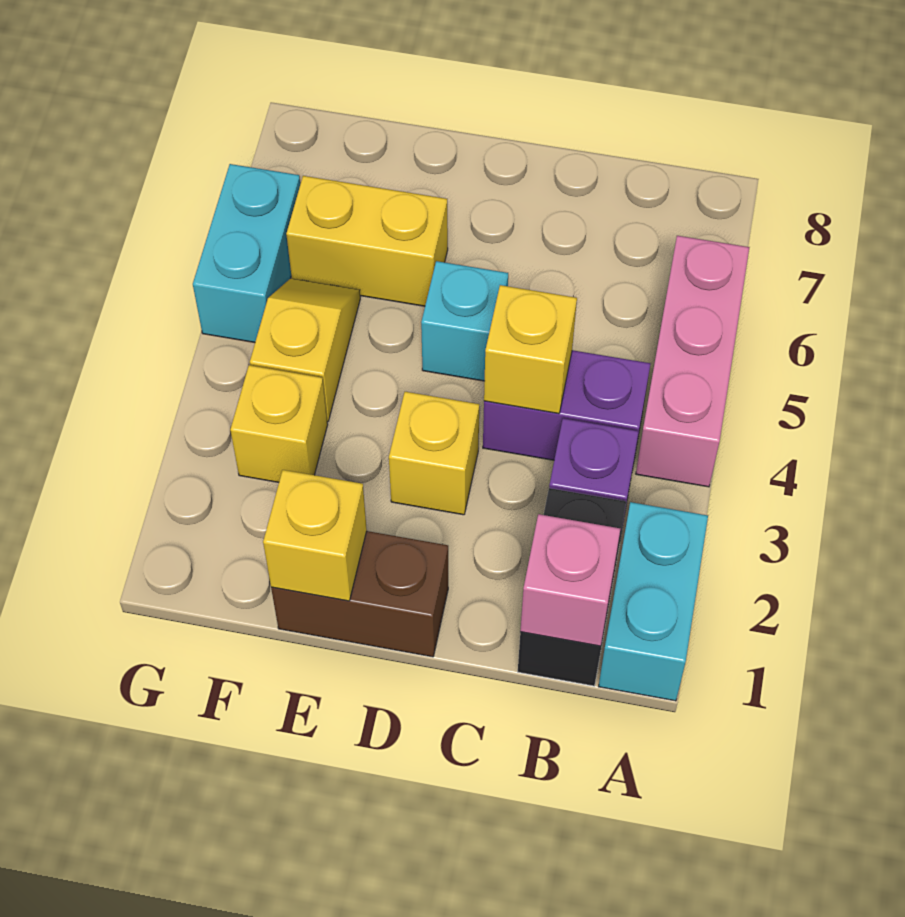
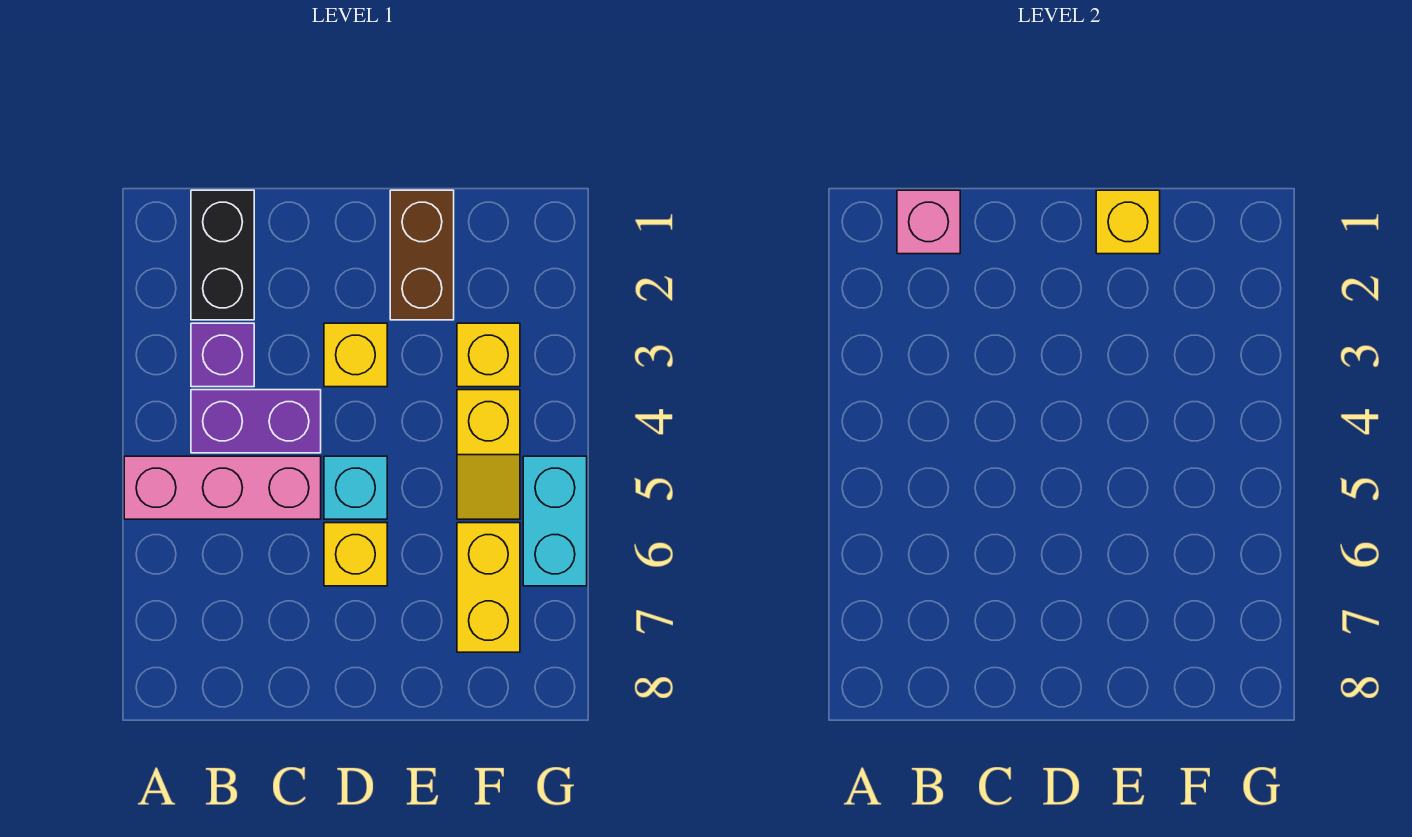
cyan 1x2 brick [599,502,708,701] -> none
pink 1x3 brick [636,236,749,487] -> pink 1x3 brick turned to [124,456,321,519]
yellow 1x1 brick [484,285,577,414] -> yellow 1x1 brick moved to [324,523,387,586]
brown 1x2 brick [271,531,448,657] -> brown 1x2 brick turned to [390,190,454,320]
yellow 1x2 brick [286,176,448,306] -> yellow 1x2 brick turned to [457,523,520,652]

